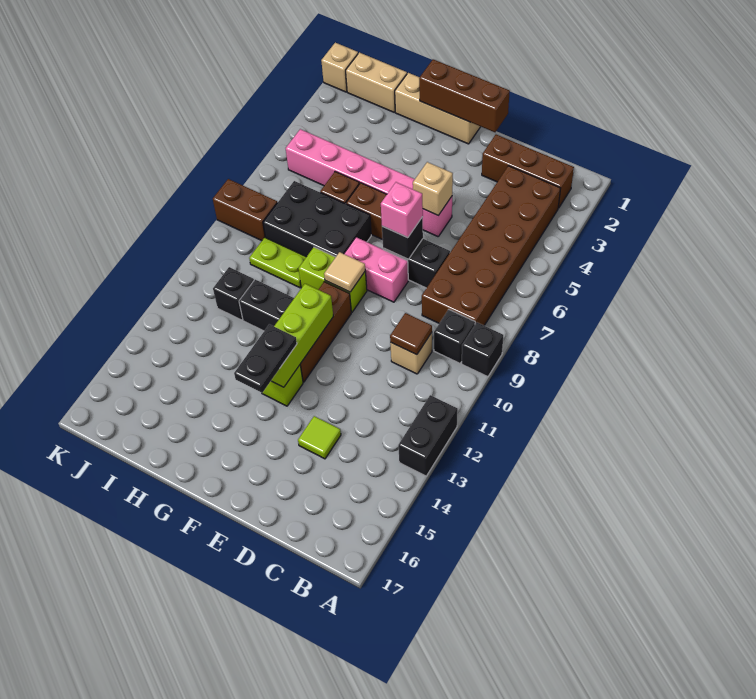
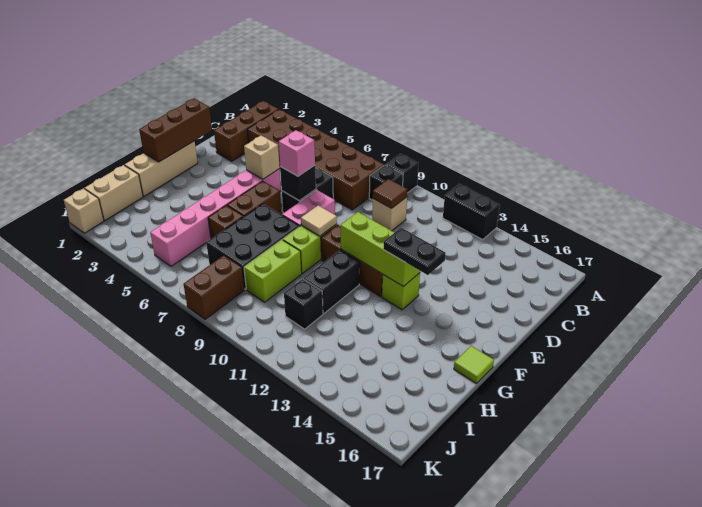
lime 1x1 tile [298,416,341,459] -> lime 1x1 tile moved to [454,346,494,384]
lime 1x2 plate [249,237,306,288] -> lime 1x2 brick [244,240,302,302]

